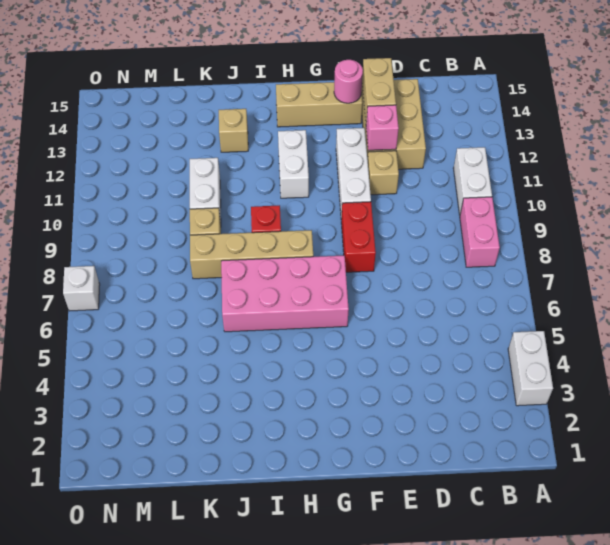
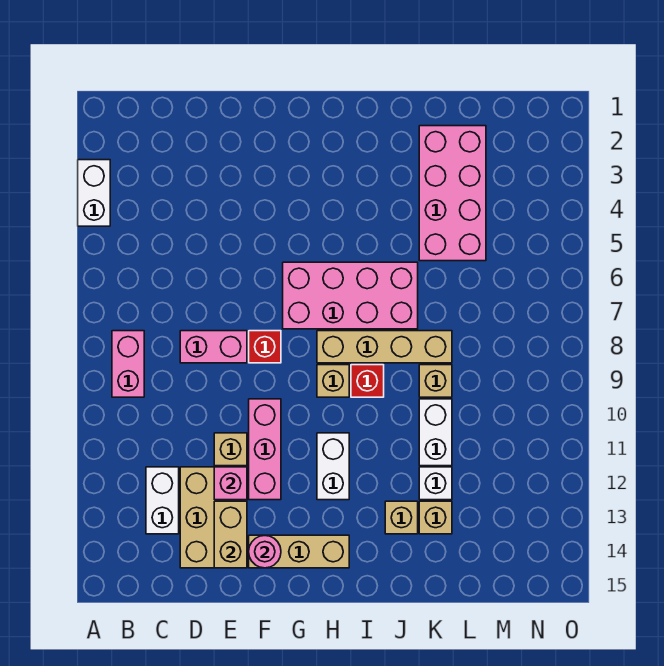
white 1x2 brick [453,147,492,215] -> white 1x2 brick moved to [146,467,179,534]
none -> pink 1x2 brick [180,331,247,363]
red 1x2 brick [341,202,376,272] -> red 1x1 brick [249,331,281,363]
white 1x3 brick [336,128,371,218] -> pink 1x3 brick [249,399,281,500]
none -> tan 1x1 brick [317,365,349,397]
none -> pink 2x4 brick [419,126,486,261]
none -> tan 1x1 brick [419,501,452,534]
white 1x1 brick [63,266,100,311] -> white 1x1 brick moved to [419,467,452,500]

